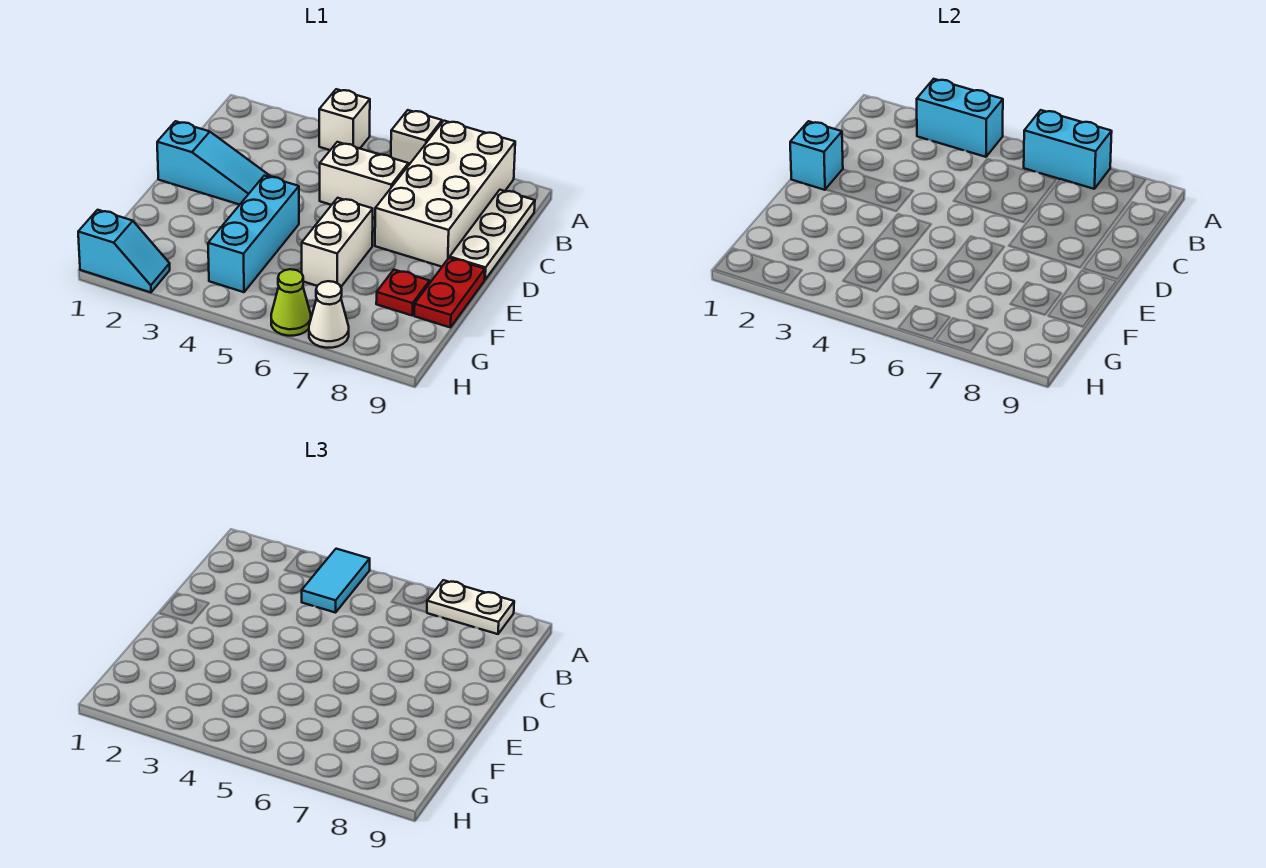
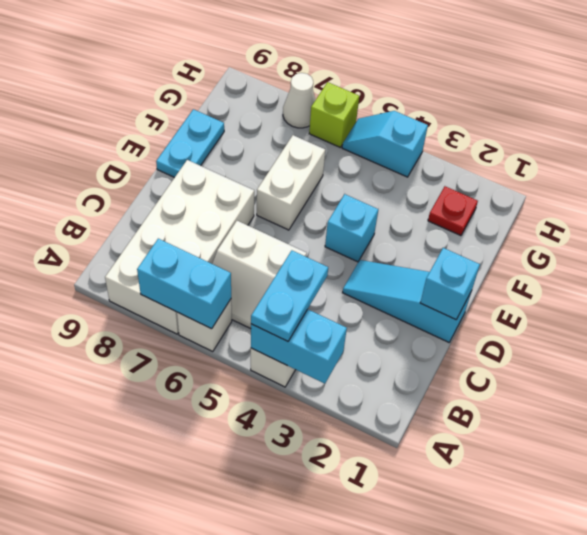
cyan 1x2 tile [302,549,370,613] -> cyan 1x2 plate [251,250,328,341]
white 1x2 plate [427,580,514,634] -> none
white 1x3 plate [450,190,535,280] -> none
cyan 1x3 brick [208,176,299,292] -> cyan 1x1 brick [325,194,378,262]
red 1x2 plate [414,258,485,328] -> cyan 1x2 plate [156,109,224,178]
red 1x1 plate [376,270,430,315] -> red 1x1 plate moved to [428,186,478,236]
cyan 1x2 slope [78,210,170,292] -> cyan 1x2 slope moved to [342,111,428,177]
lime 1x1 cone [271,269,311,336] -> lime 1x1 brick [309,82,359,148]

